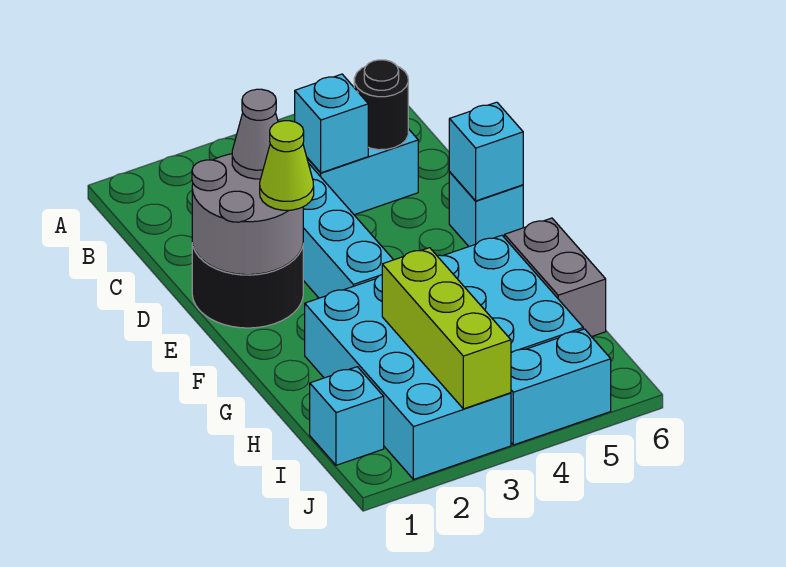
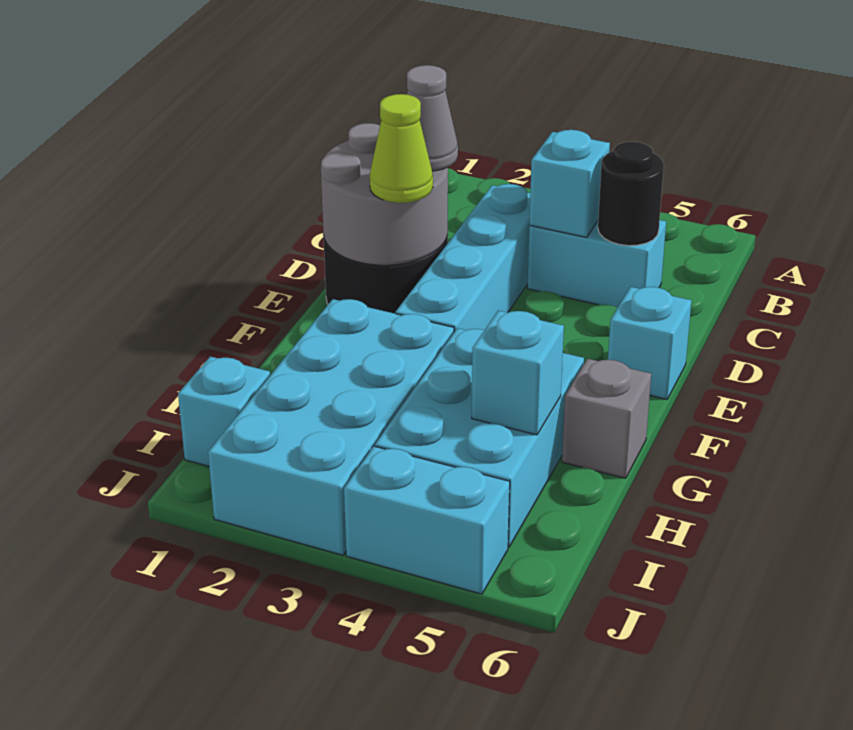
cyan 1x1 brick [449,102,523,201] -> cyan 1x1 brick moved to [472,311,564,435]
grey 1x2 brick [504,218,606,337] -> grey 1x1 brick [562,359,651,478]
lime 1x3 brick [382,248,511,409] -> none

